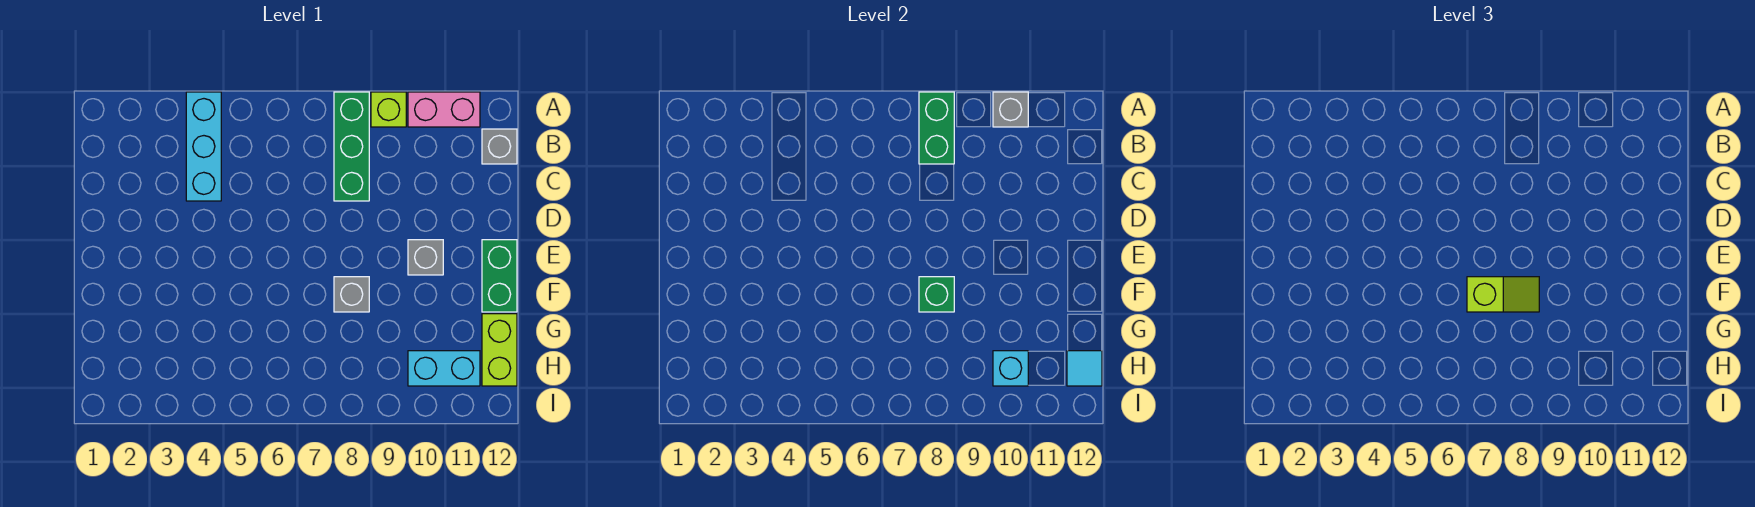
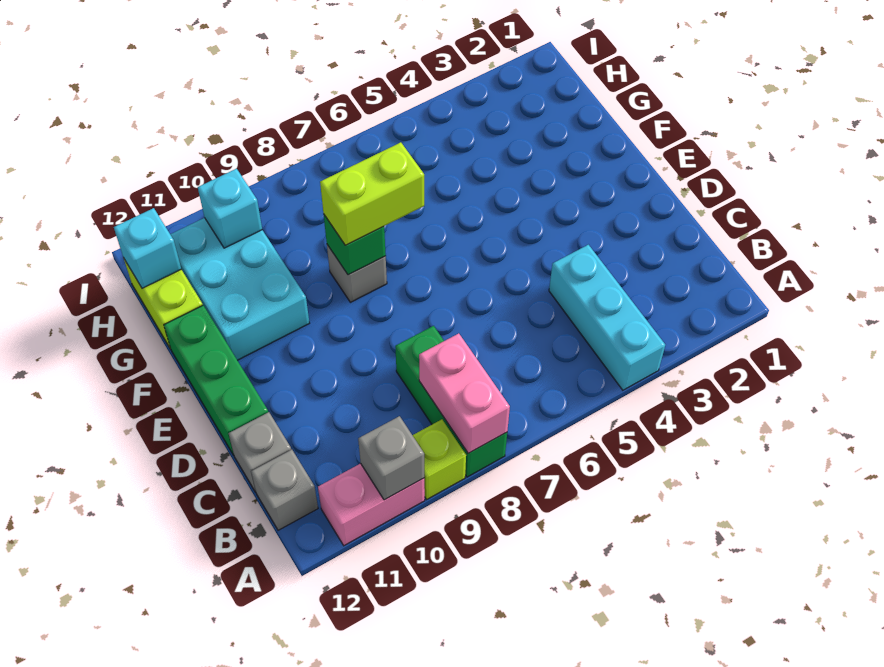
green 1x2 brick [919,92,954,164] -> pink 1x2 brick [419,333,510,453]
grey 1x1 brick [408,240,443,275] -> grey 1x1 brick moved to [228,412,291,492]
green 1x2 brick [482,240,517,312] -> green 1x3 brick [164,305,268,455]
lime 1x2 slope [1467,277,1539,312] -> lime 1x2 brick [320,142,424,245]
cyan 1x2 brick [408,351,480,386] -> cyan 2x3 brick [170,218,309,360]
cyan 1x1 tile [1067,351,1102,386] -> cyan 1x1 brick [114,208,181,288]

